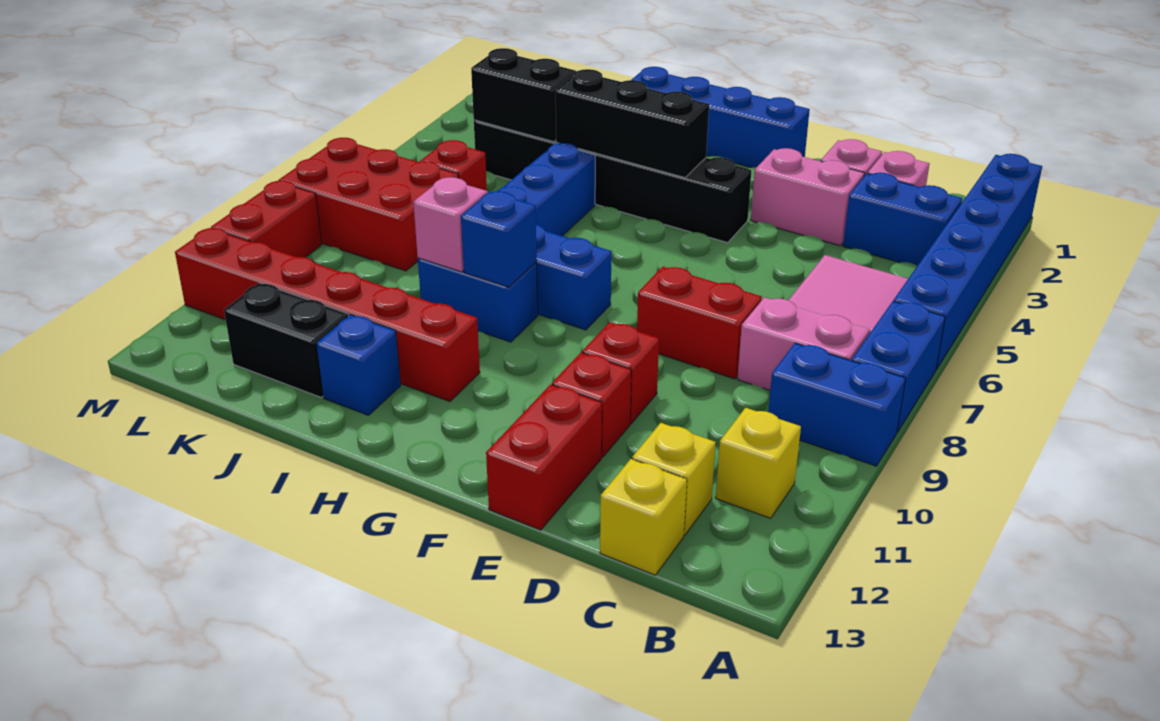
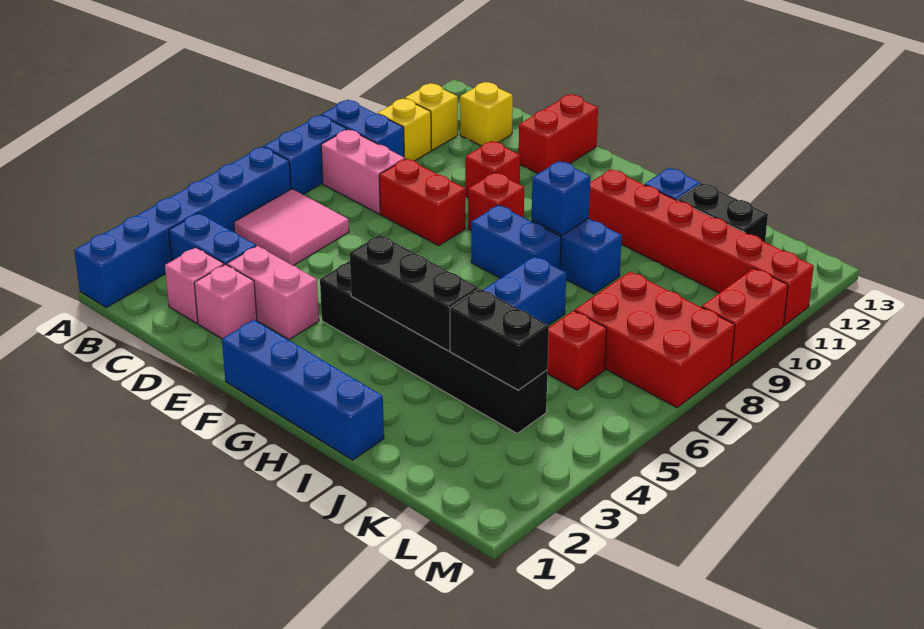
yellow 1x1 brick [600,459,687,575] -> yellow 1x1 brick moved to [378,98,431,161]
red 1x1 brick [552,353,631,457] -> red 1x1 brick moved to [468,172,524,230]
pink 1x1 brick [413,177,488,272] -> none

